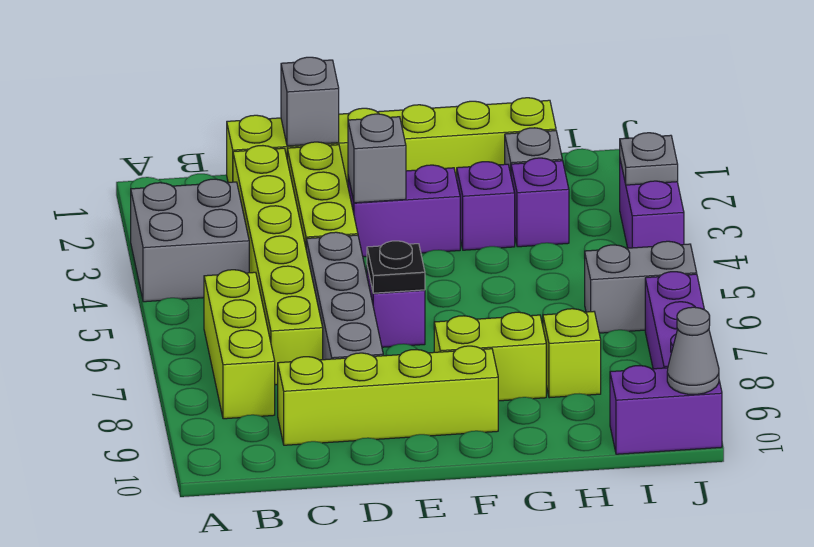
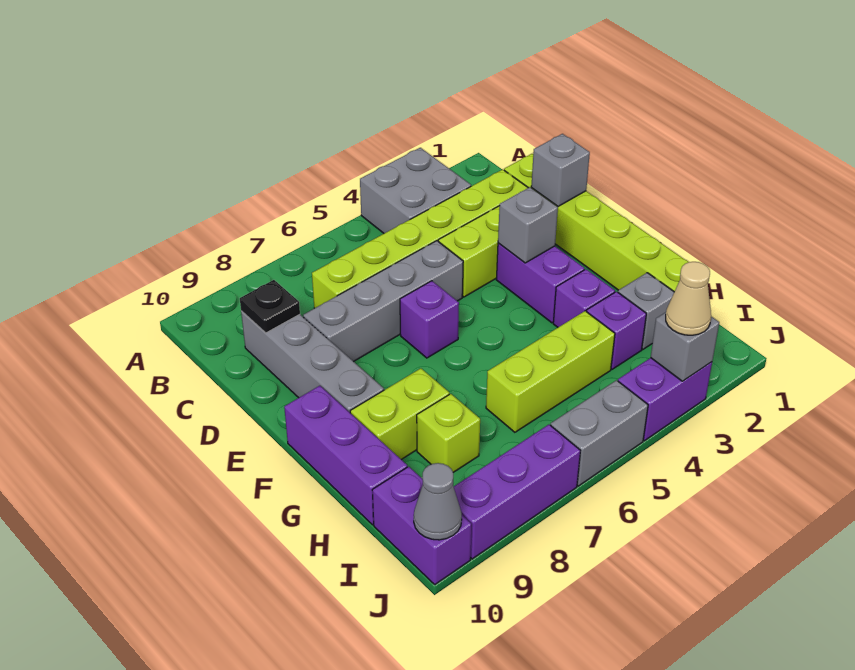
lime 1x3 brick [204,270,275,419] -> lime 1x3 brick moved to [486,311,615,432]
lime 1x4 brick [278,346,498,445] -> grey 1x4 brick [241,311,384,412]
black 1x1 plate [367,241,425,293] -> black 1x1 plate moved to [240,280,300,333]
lime 1x2 brick [434,312,546,401] -> lime 1x2 brick turned to [350,368,449,460]
none -> purple 1x3 brick [284,386,407,525]
grey 1x2 brick [585,241,697,333] -> grey 1x2 brick turned to [551,380,648,486]
grey 1x1 plate [620,133,678,185] -> grey 1x1 brick [651,312,719,381]
none -> tan 1x1 cone [666,262,711,335]

